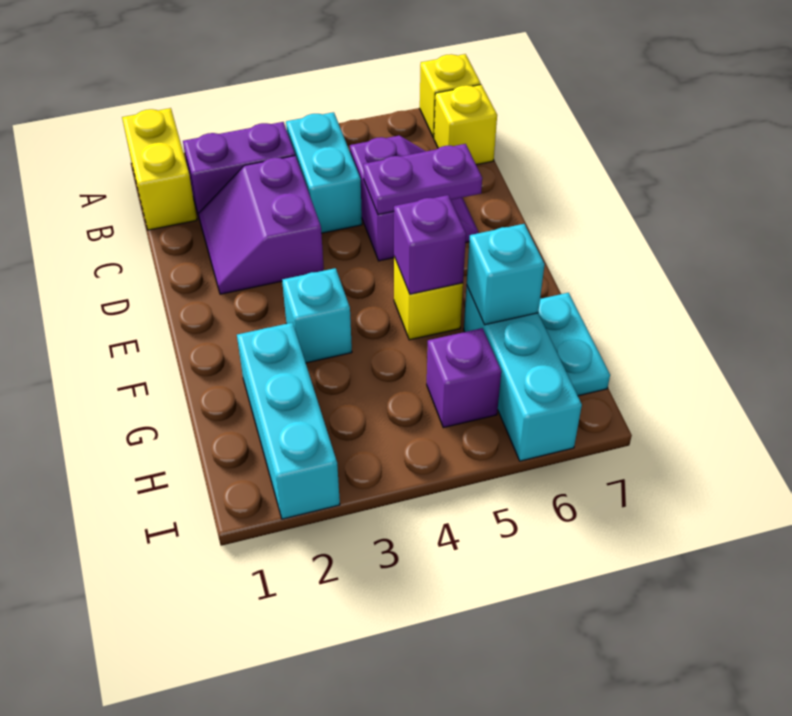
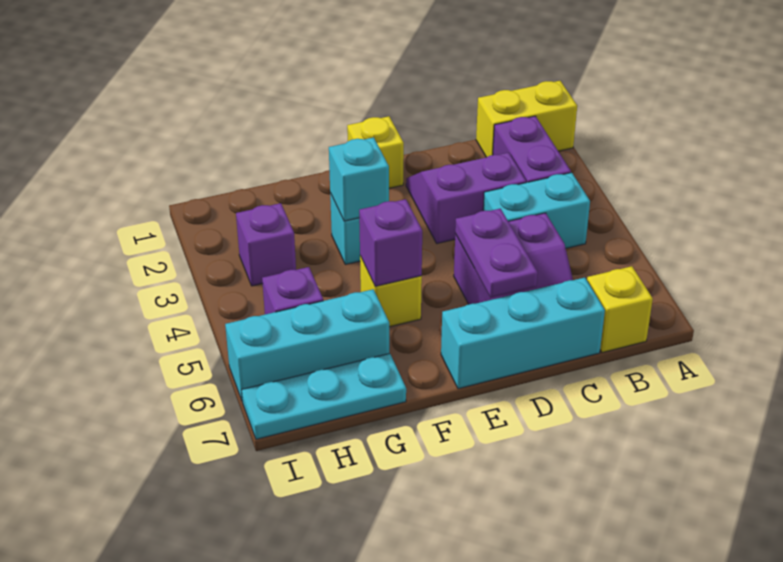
yellow 1x1 brick [420,54,481,138] -> yellow 1x1 brick moved to [347,116,404,188]
cyan 1x3 brick [237,323,340,519] -> cyan 1x3 brick moved to [441,278,605,389]
cyan 1x1 brick [467,224,545,325] -> cyan 1x1 brick moved to [329,137,389,221]
cyan 1x2 plate [538,293,610,396] -> cyan 1x3 plate [242,353,406,439]
none -> purple 1x1 brick [236,203,296,286]

